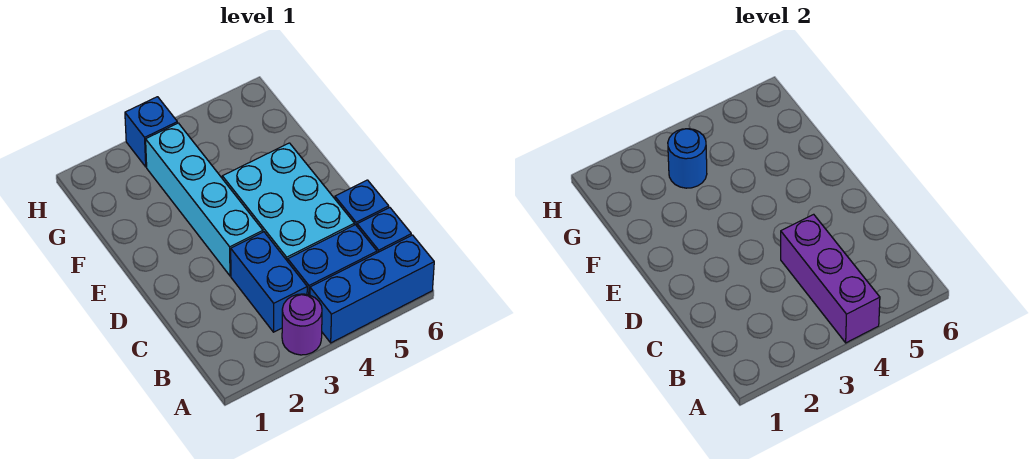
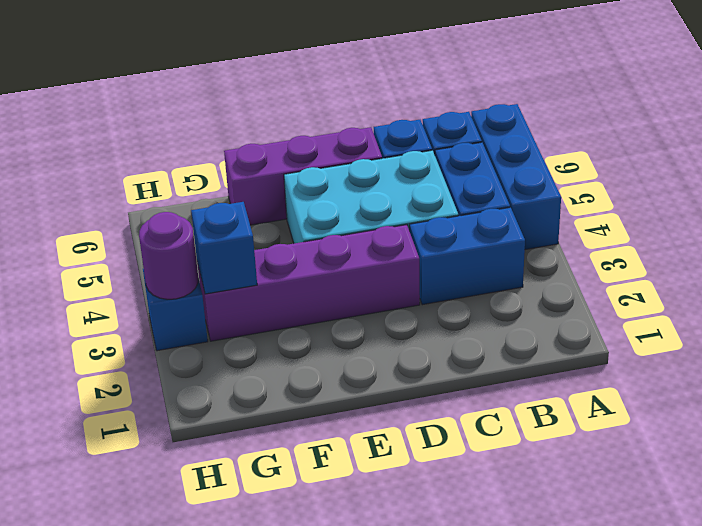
purple 1x1 round brick [282,294,322,355] -> purple 1x1 round brick moved to [139,212,198,299]
purple 1x3 brick [781,214,880,343] -> purple 1x3 brick moved to [224,127,382,225]
cyan 1x4 brick [146,123,263,276] -> purple 1x4 brick [197,225,420,341]
blue 1x1 round brick [668,129,707,188] -> blue 1x1 brick [191,202,257,294]

